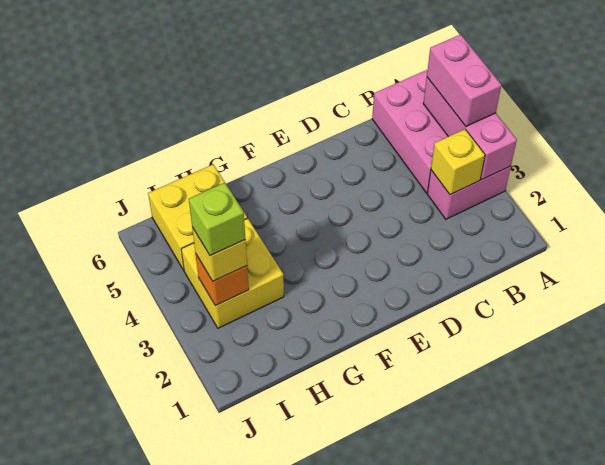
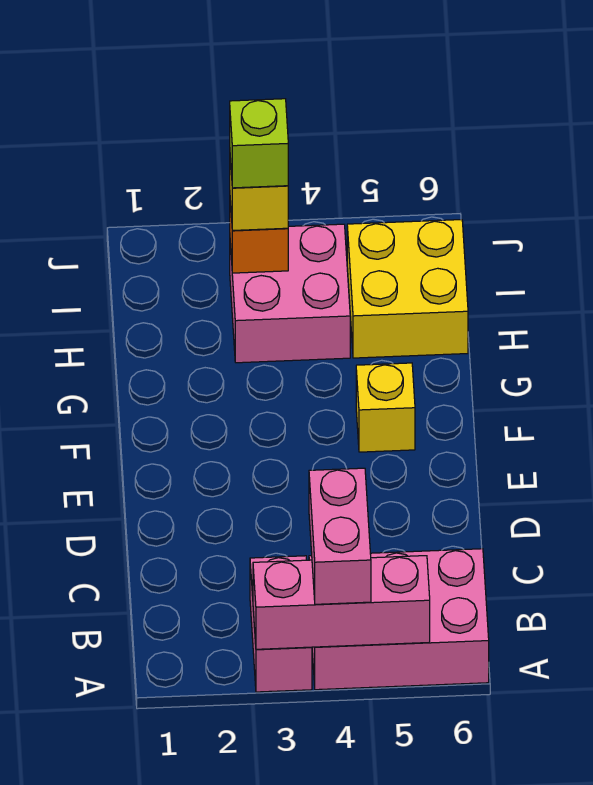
pink 1x2 brick [427,34,501,126] -> pink 1x2 brick turned to [309,468,371,604]
yellow 1x1 brick [431,129,485,195] -> yellow 1x1 brick moved to [356,363,415,452]
yellow 2x2 brick [181,218,284,328] -> pink 2x2 brick [230,224,350,363]

